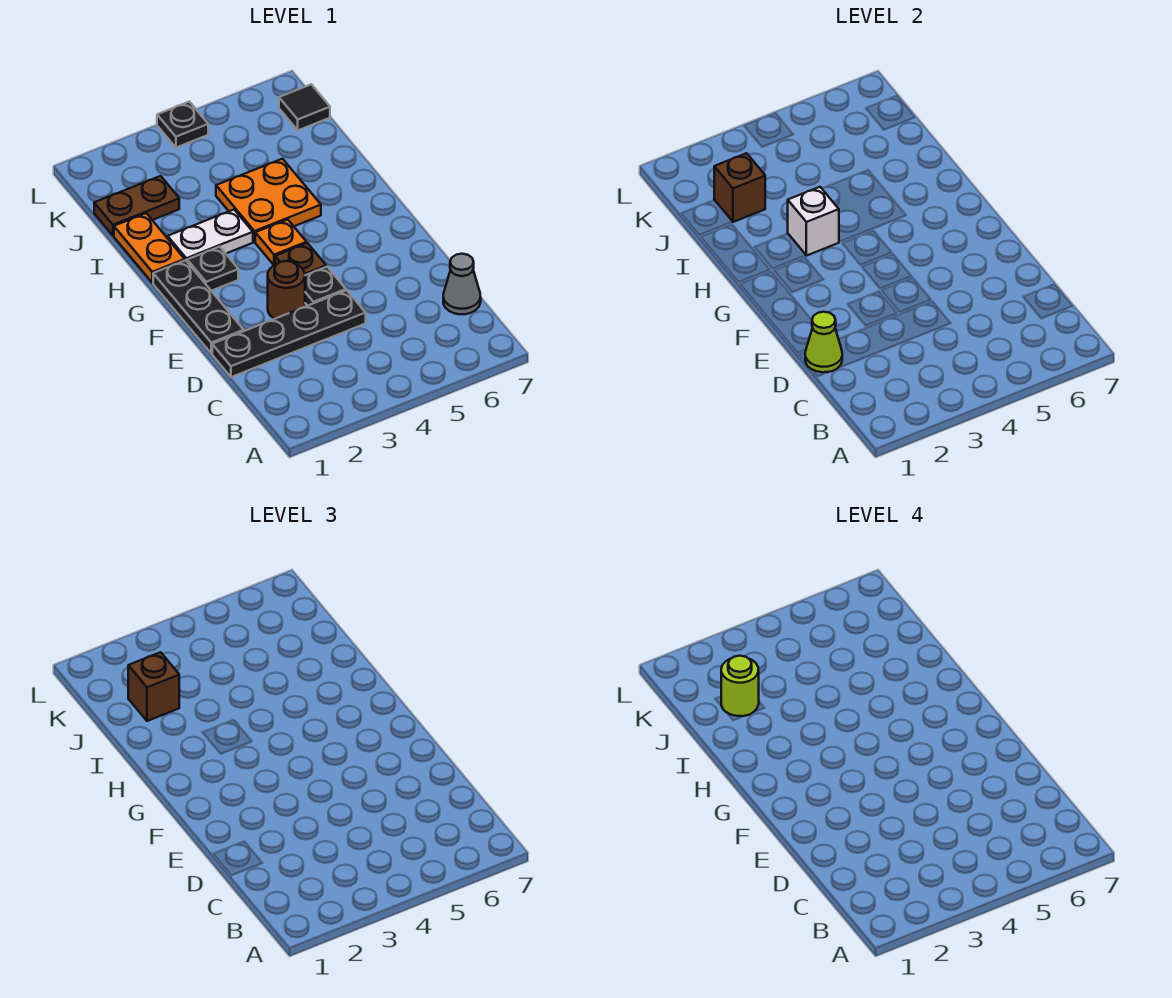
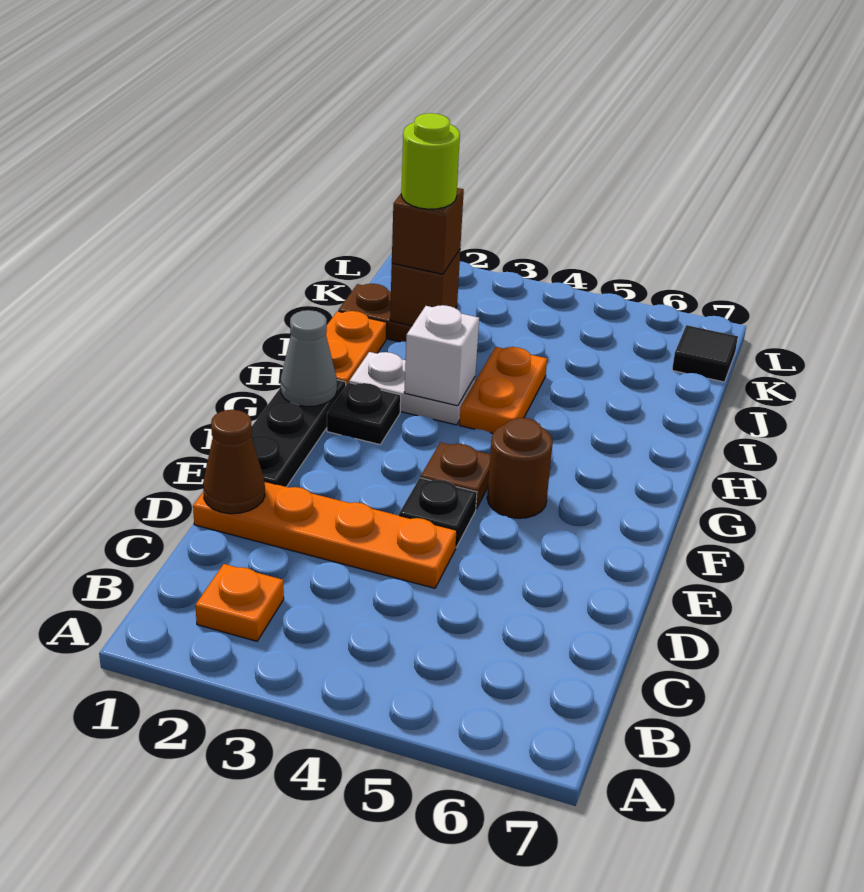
grey 1x1 cone [443,254,481,314] -> grey 1x1 cone moved to [281,310,337,407]
black 1x4 plate [212,290,366,377] -> orange 1x4 plate [193,482,457,588]
lime 1x1 cone [805,312,842,372] -> brown 1x1 cone [203,410,265,514]
brown 1x1 round brick [268,261,305,319] -> brown 1x1 round brick moved to [487,418,553,518]
orange 1x1 plate [255,220,307,265] -> orange 1x1 plate moved to [195,564,284,641]
orange 2x2 plate [216,159,321,242] -> orange 1x2 plate [459,347,547,434]
black 1x1 plate [157,102,208,148] -> none

